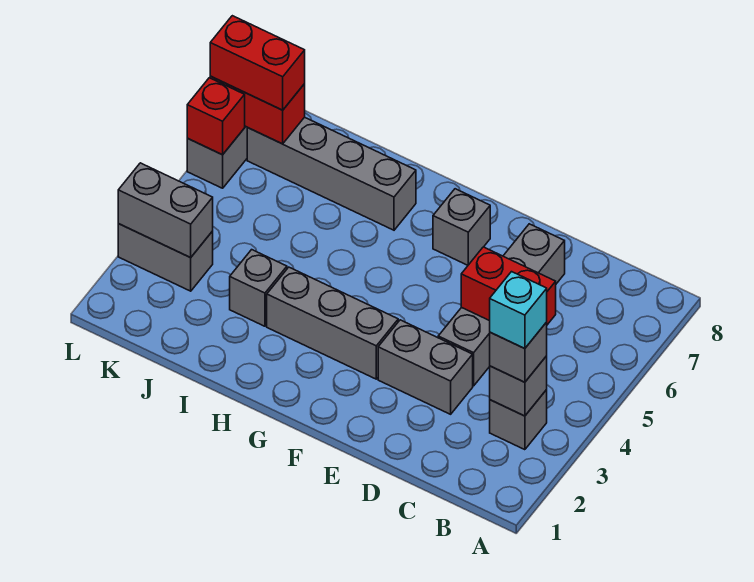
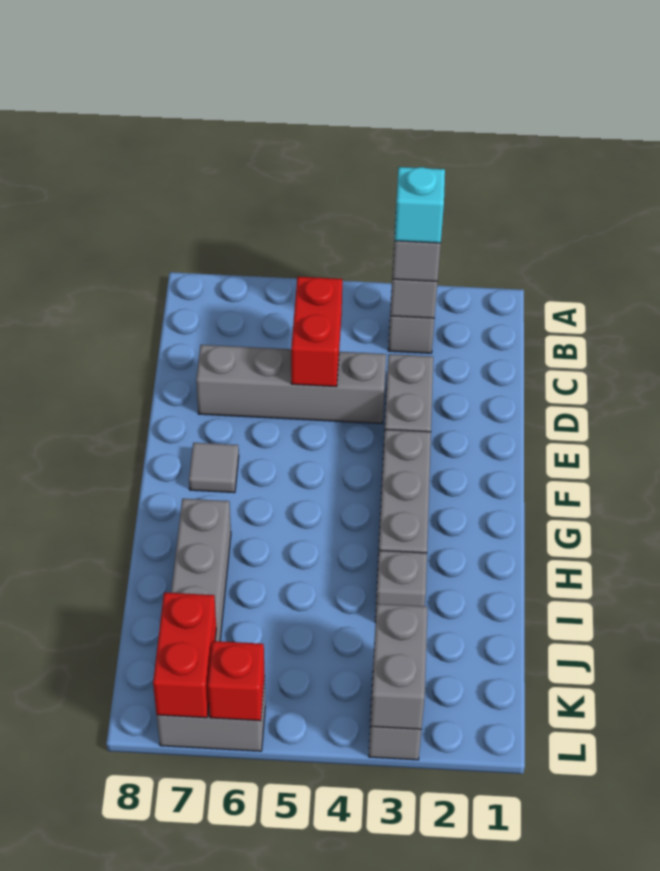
grey 1x1 brick [433,189,490,265] -> grey 1x1 tile [189,443,239,493]
red 1x2 brick [210,16,305,110] -> none

